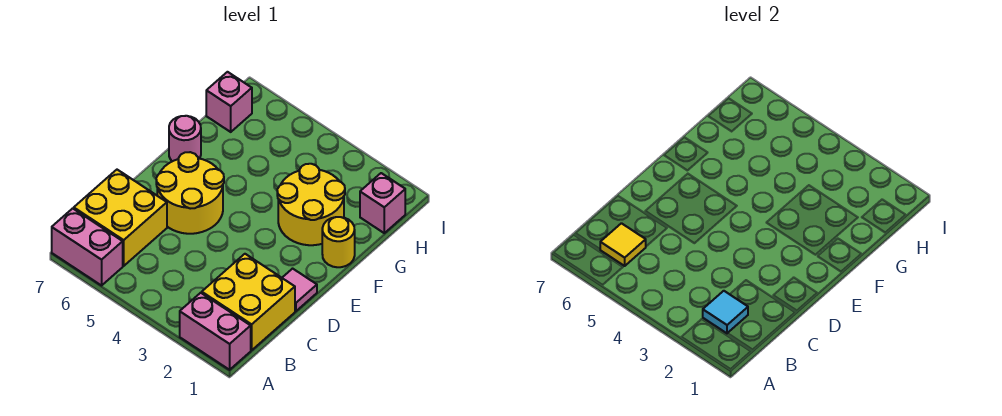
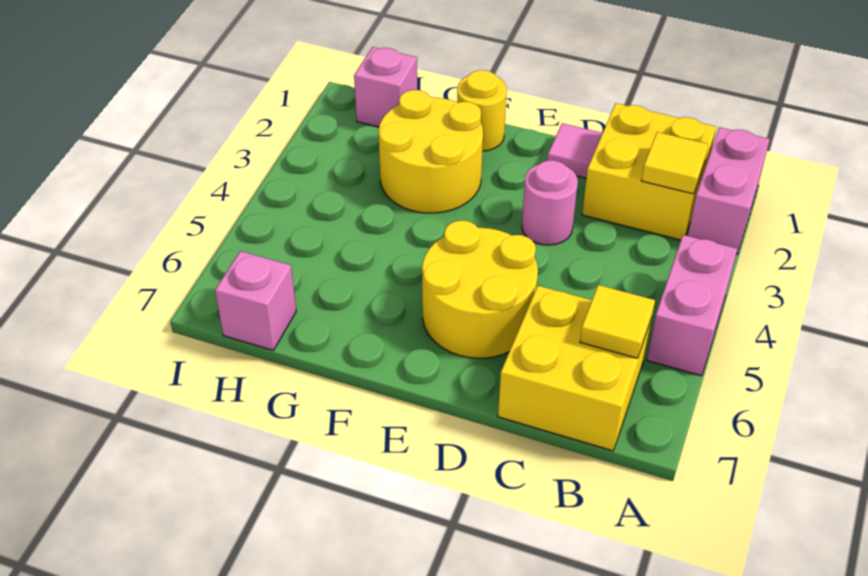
pink 1x2 brick [52,208,123,285] -> pink 1x2 brick moved to [647,235,737,376]
cyan 1x1 tile [703,291,748,333] -> yellow 1x1 tile [641,132,708,194]
pink 1x1 round brick [169,116,201,161] -> pink 1x1 round brick moved to [522,160,578,245]

